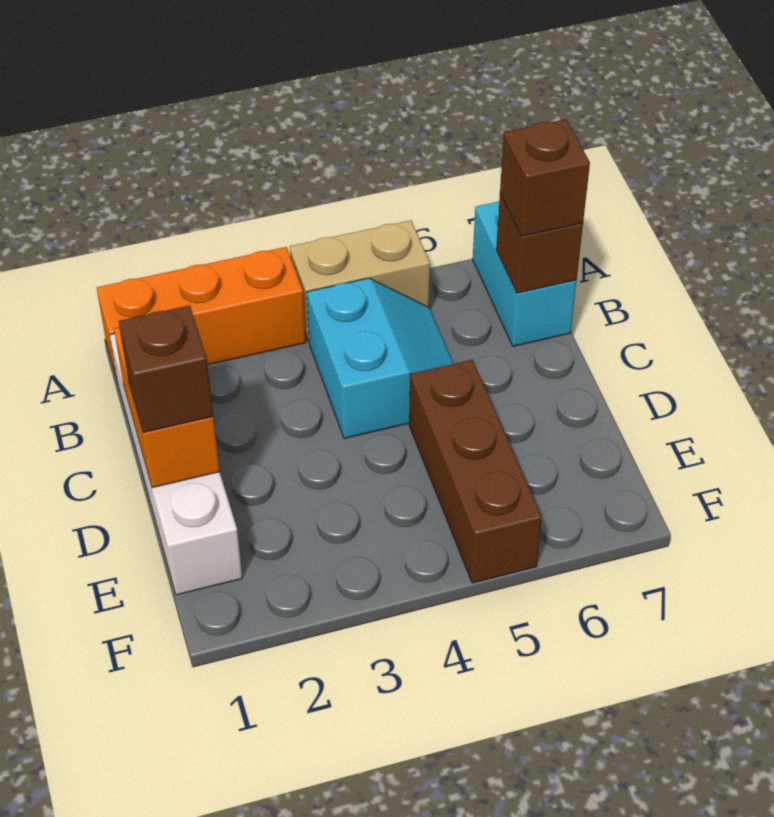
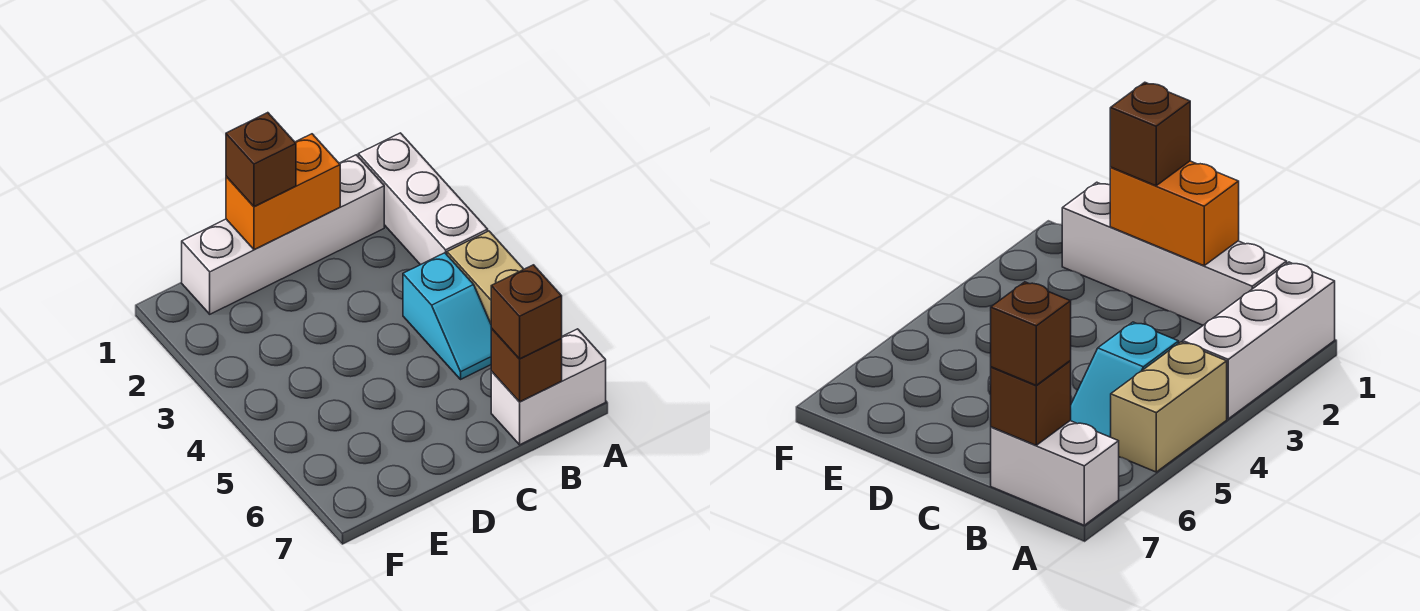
orange 1x3 brick [97,247,306,383] -> white 1x3 brick [358,133,488,265]
cyan 1x2 brick [473,202,576,346] -> white 1x2 brick [491,329,606,445]
cyan 2x2 slope [307,278,454,438] -> cyan 1x2 slope [403,253,492,379]
brown 1x3 brick [409,360,542,583] -> none

